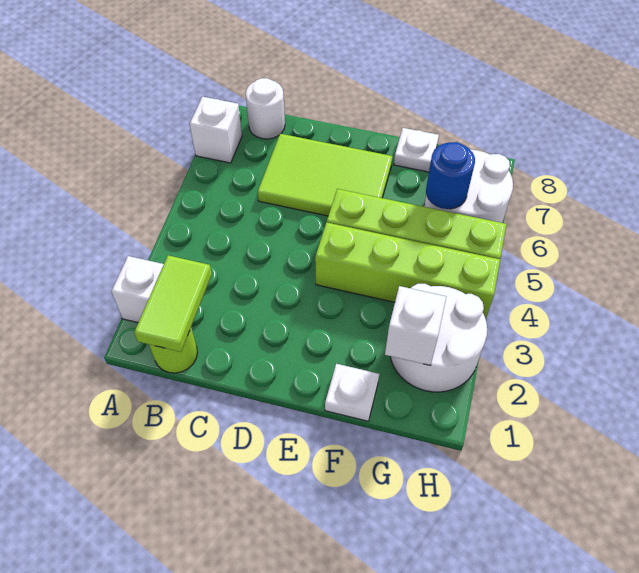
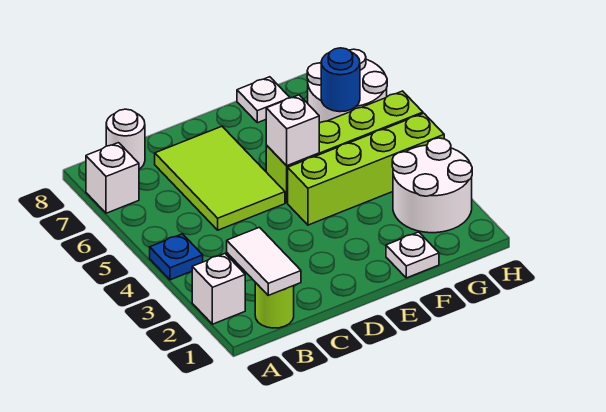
none -> blue 1x1 plate [150,234,203,280]
lime 1x2 tile [134,255,212,352] -> white 1x2 tile [227,227,301,295]
lime 2x3 tile [258,134,393,216] -> lime 2x3 tile turned to [155,126,285,230]
white 1x1 brick [385,286,446,366] -> white 1x1 brick moved to [266,95,319,166]

